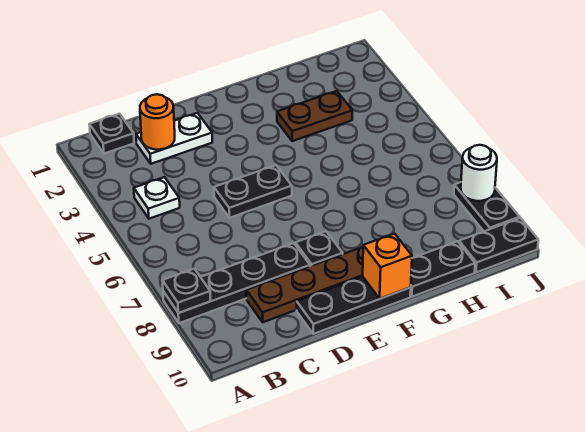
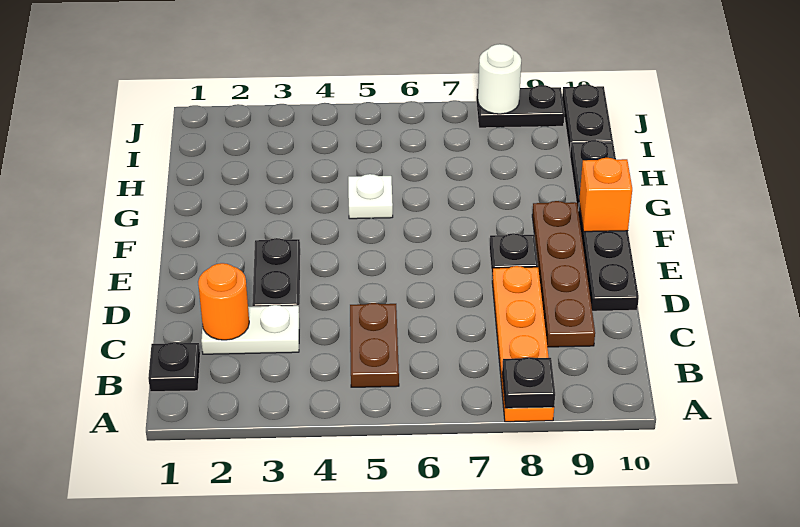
black 1x4 plate [163,243,310,323] -> orange 1x4 plate [492,266,554,422]
white 1x1 plate [134,177,180,219] -> white 1x1 plate moved to [348,174,393,219]
white 1x2 plate [136,113,212,164] -> white 1x2 plate turned to [201,305,299,354]
black 1x2 plate [214,165,292,218] -> black 1x2 plate moved to [252,238,300,317]
brown 1x2 plate [277,91,352,141] -> brown 1x2 plate moved to [350,303,399,387]

